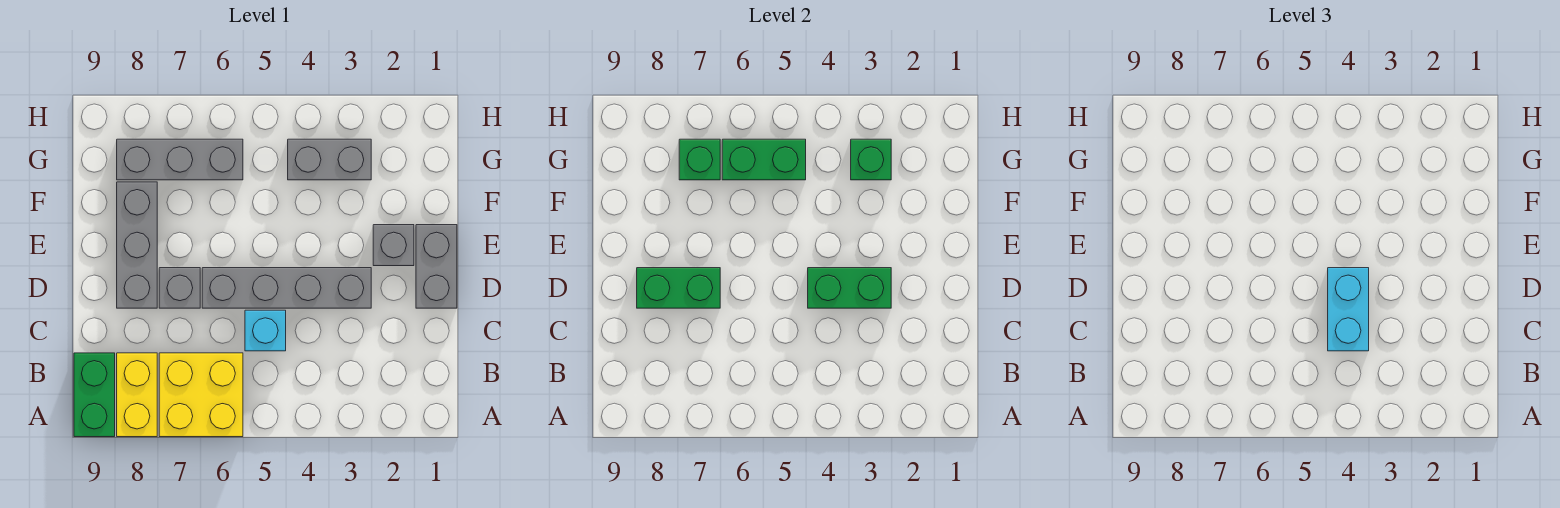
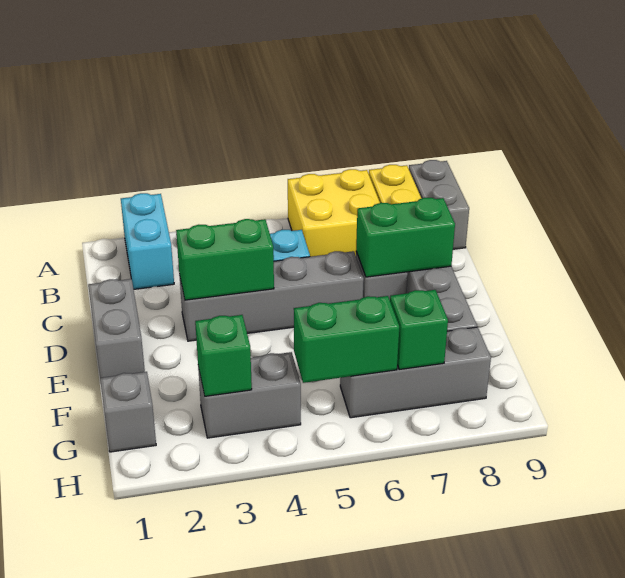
green 1x2 brick [74,353,115,437] -> grey 1x2 brick [409,160,469,249]
cyan 1x2 brick [1328,268,1369,351] -> cyan 1x2 brick moved to [121,193,174,289]
grey 1x1 brick [373,225,414,266] -> grey 1x1 brick moved to [100,372,156,452]

